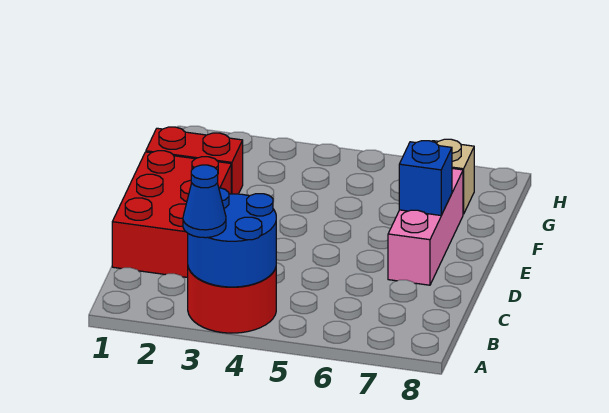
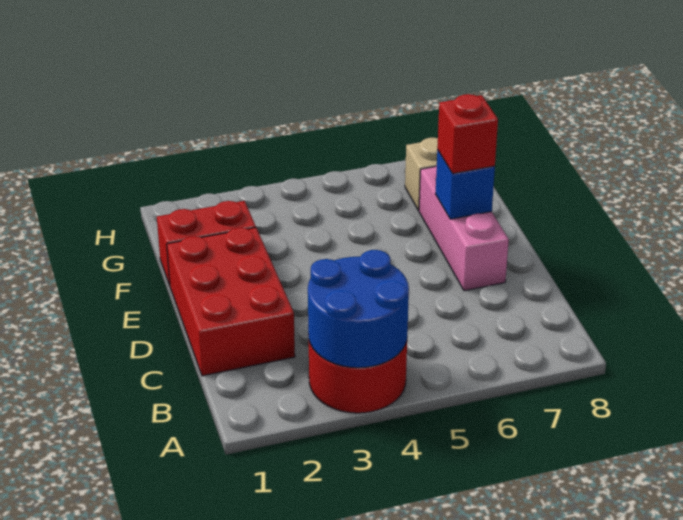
blue 1x1 cone [183,165,226,238] -> none
none -> red 1x1 brick [437,94,498,173]

